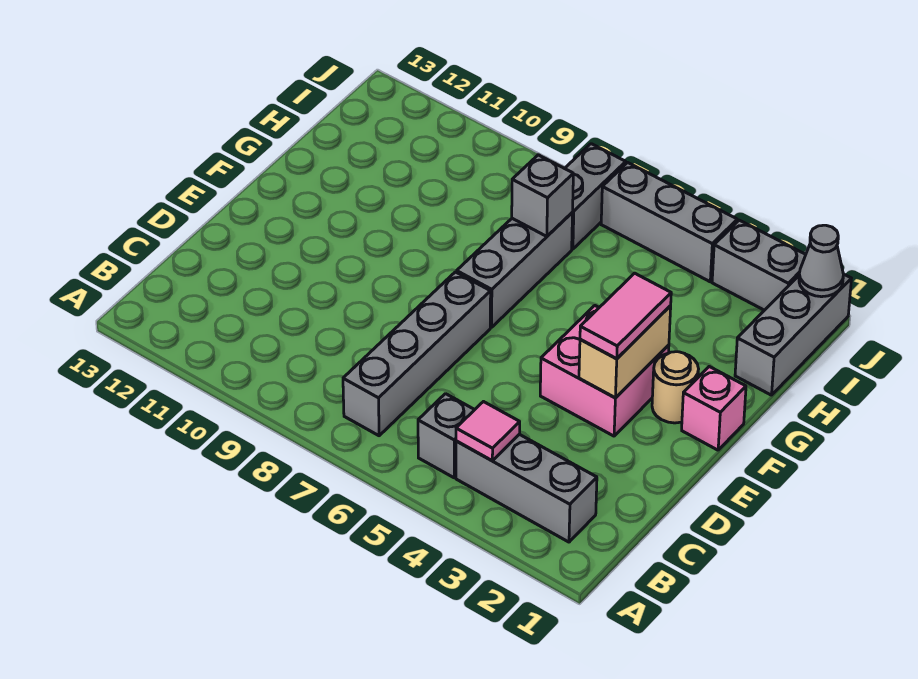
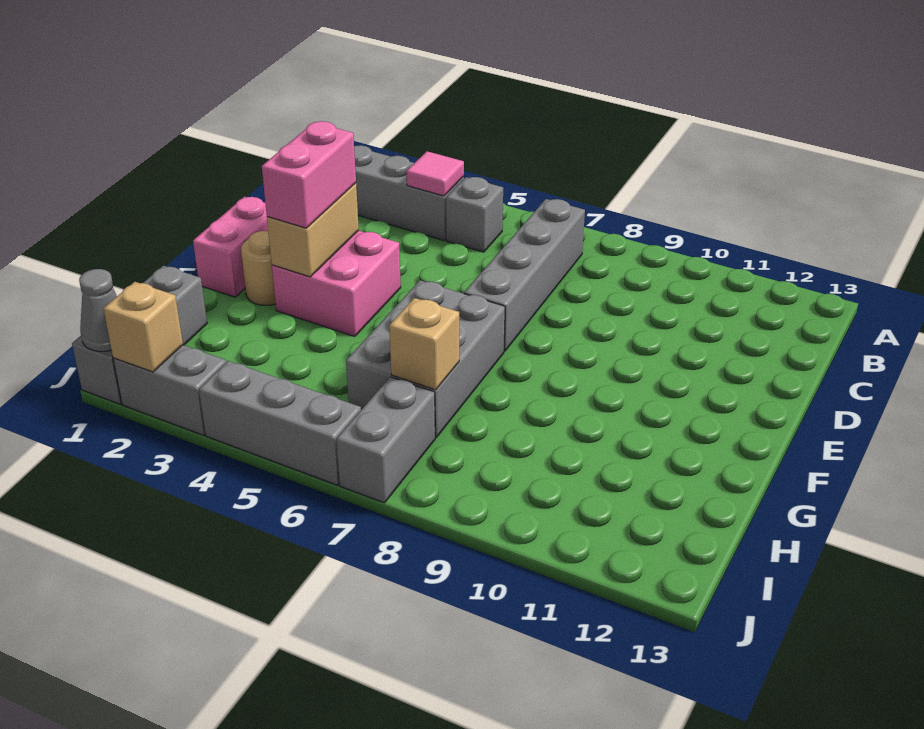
pink 1x2 tile [580,273,671,358] -> pink 1x2 brick [262,121,356,228]
pink 1x1 brick [682,367,746,450] -> pink 1x2 brick [193,197,268,297]
grey 1x3 brick [457,213,573,327] -> grey 2x3 brick [346,280,505,437]
grey 1x1 brick [512,155,573,236] -> tan 1x1 brick [389,298,459,390]
none -> tan 1x1 brick [103,282,183,372]

